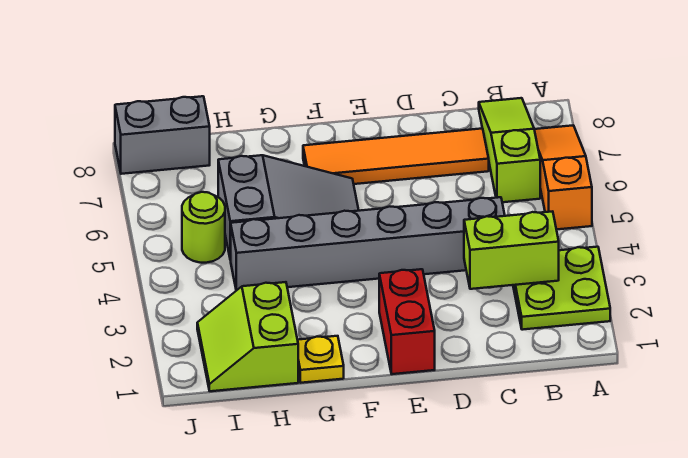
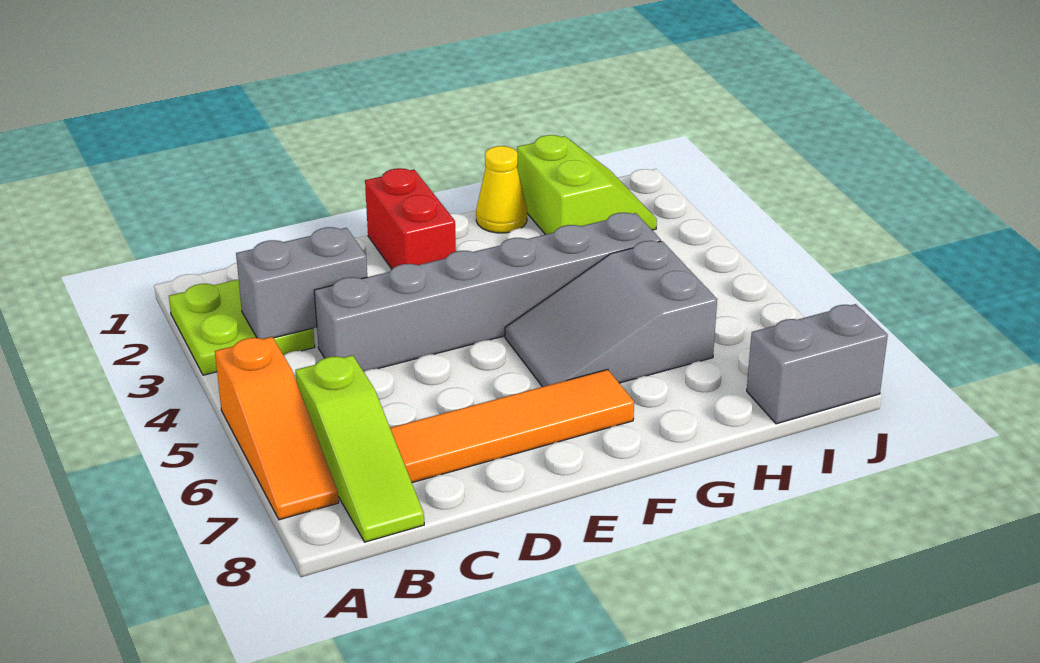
lime 1x2 brick [464,211,559,289] -> grey 1x2 brick [236,227,367,339]
yellow 1x1 plate [298,336,344,383] -> yellow 1x1 cone [476,146,527,233]
lime 1x1 round brick [182,192,225,263] -> none

